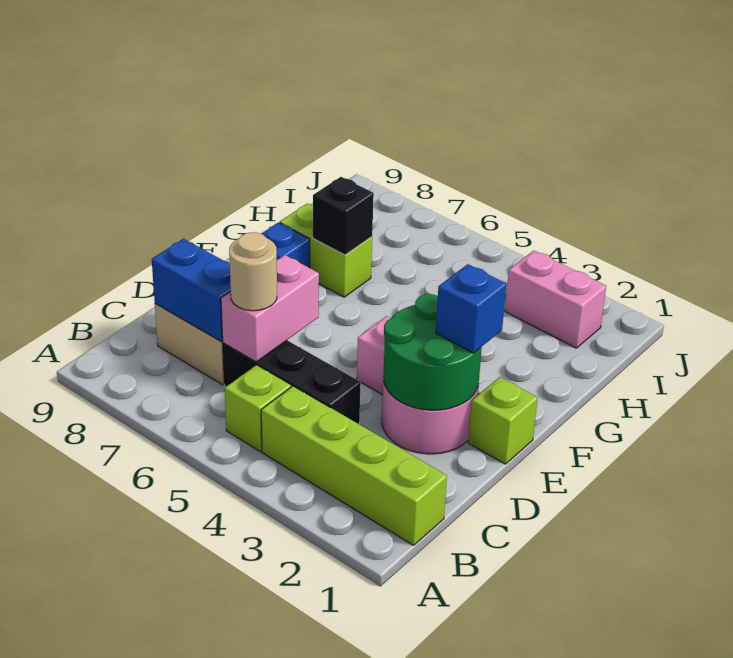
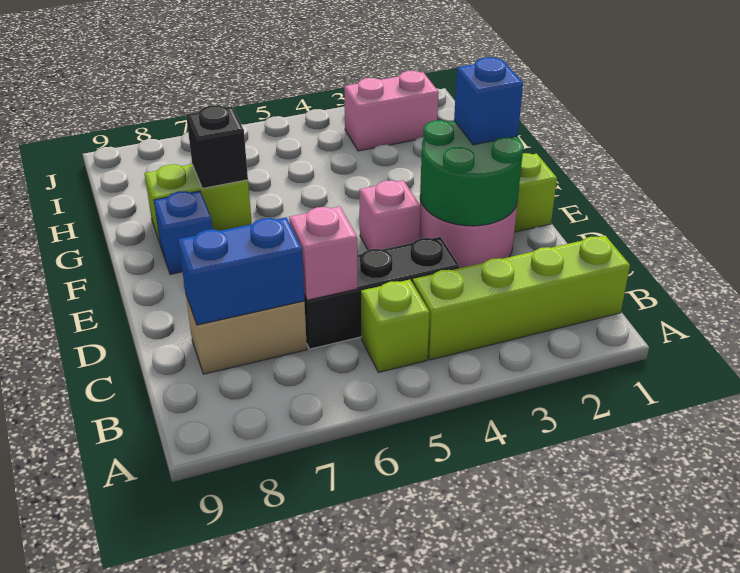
pink 1x2 brick [221,255,319,362] -> pink 1x1 brick [289,206,358,300]
tan 1x1 round brick [229,232,277,311] -> none

